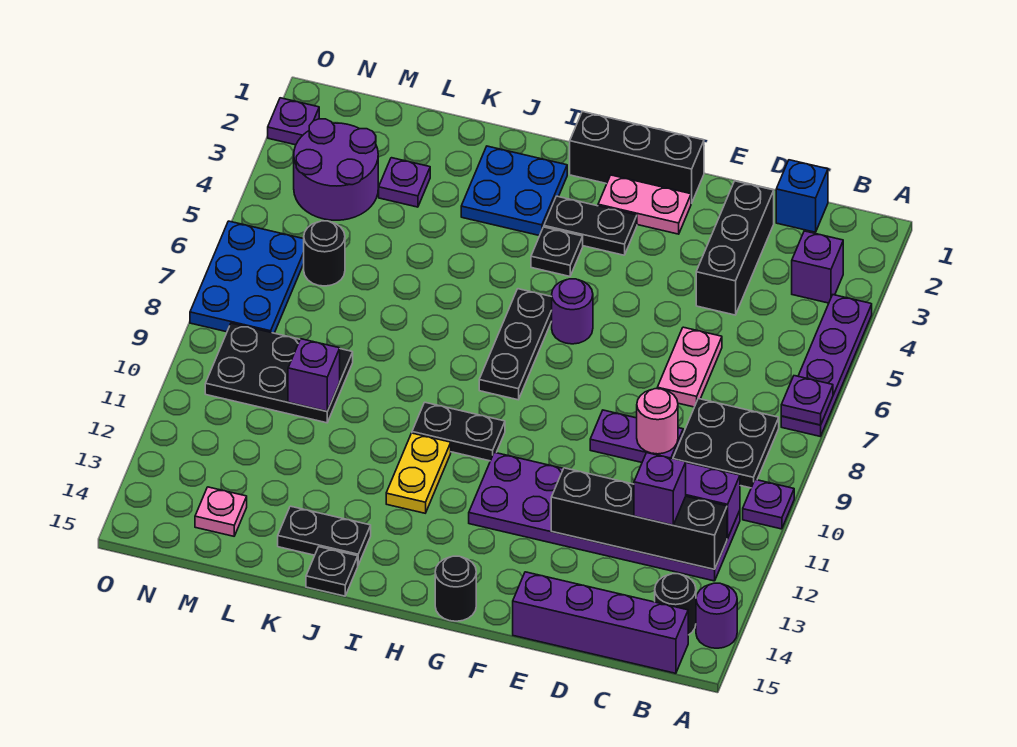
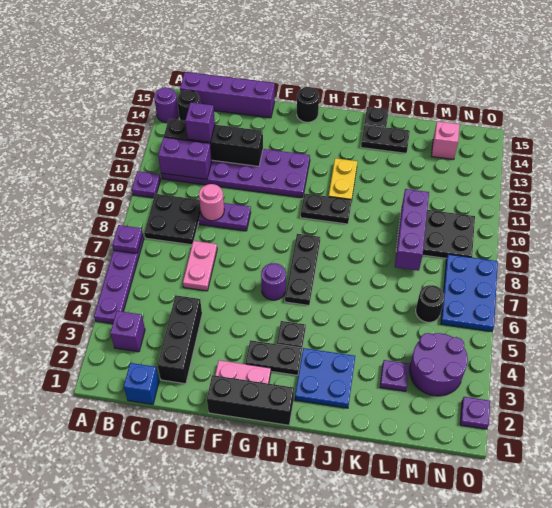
purple 1x1 brick [288,339,340,411] -> purple 1x3 brick [395,189,429,271]
pink 1x1 plate [195,487,247,536] -> pink 1x1 brick [432,121,460,159]

